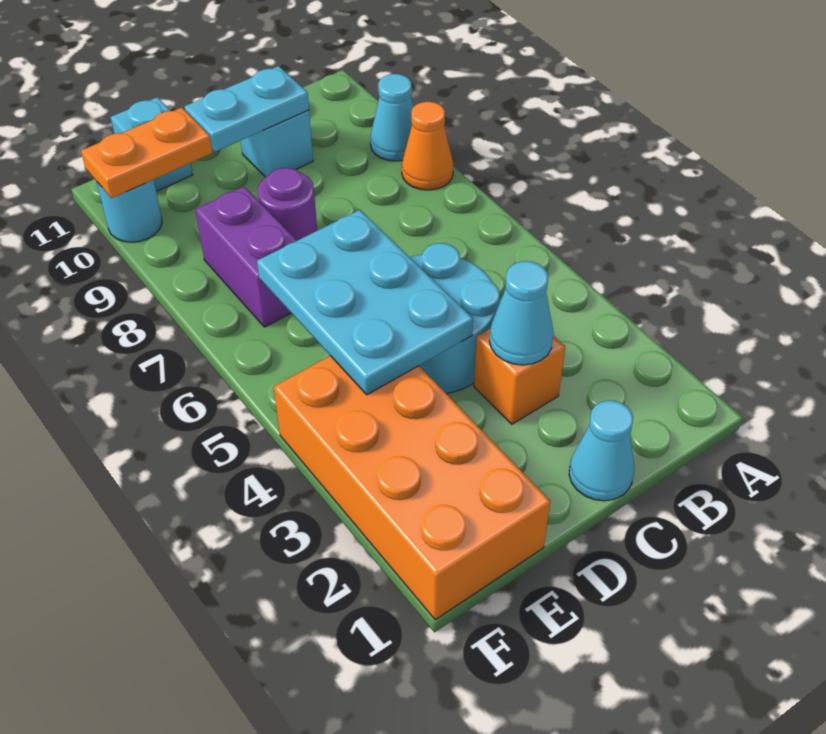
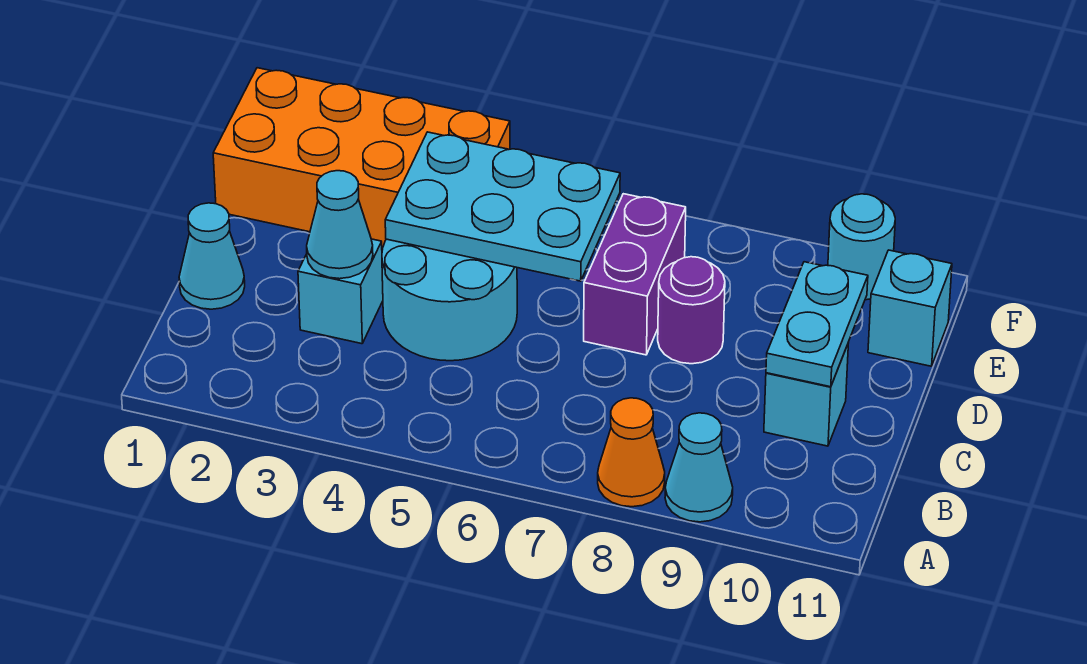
orange 1x1 brick [474,329,565,424] -> cyan 1x1 brick [298,239,383,344]
purple 1x2 brick [195,186,297,327] -> purple 1x2 brick turned to [584,194,686,355]
orange 1x2 plate [81,108,212,198] -> none

